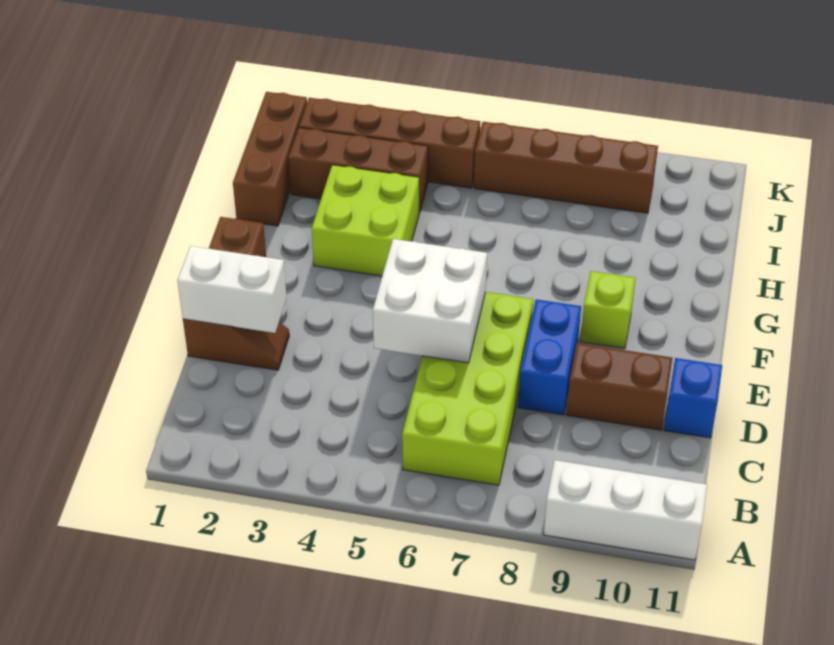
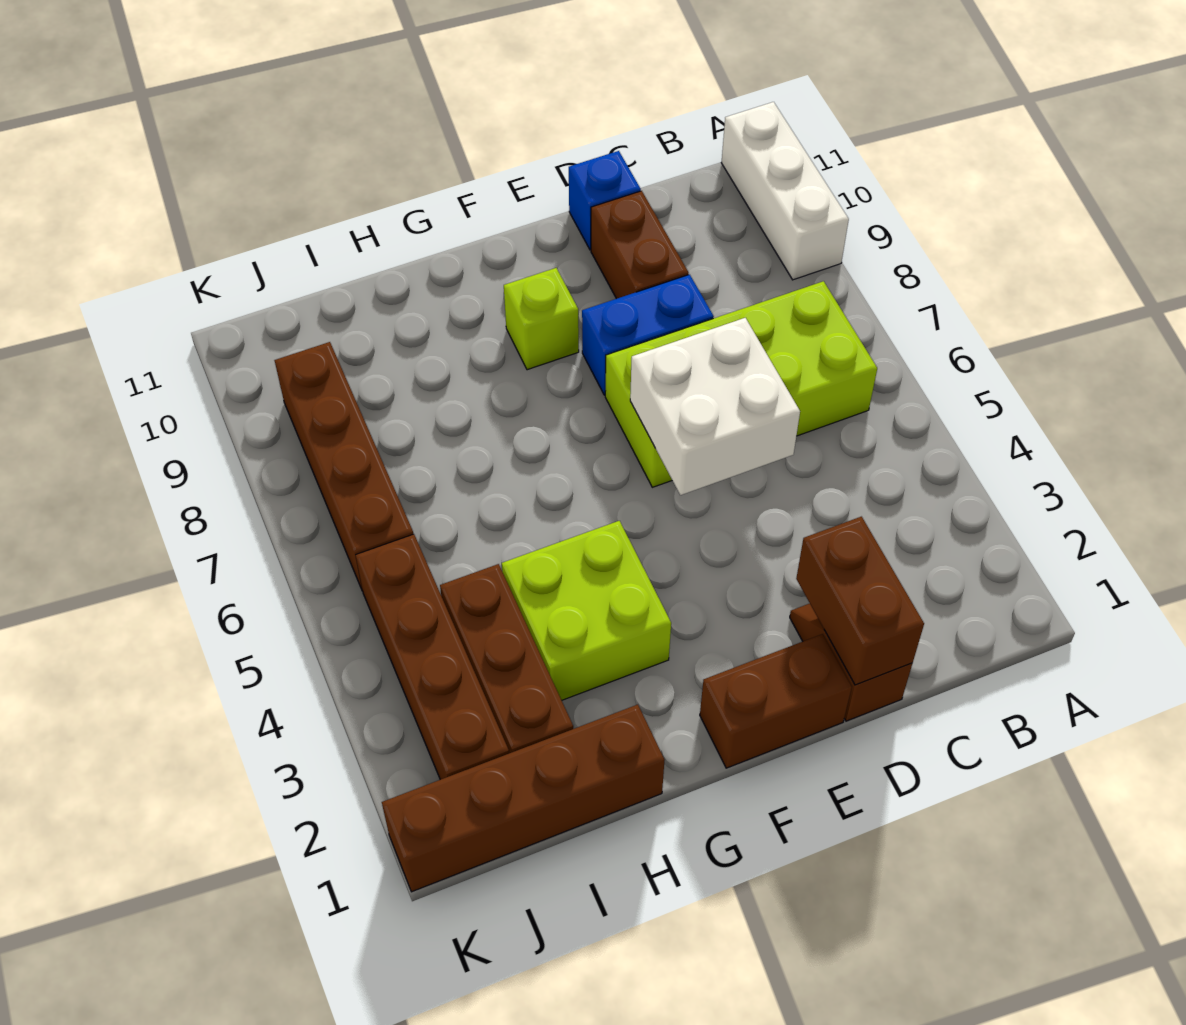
white 1x2 brick [177,246,286,333] -> brown 1x2 brick [796,517,924,685]
brown 1x3 brick [233,92,307,226] -> brown 1x4 brick [382,705,664,892]

